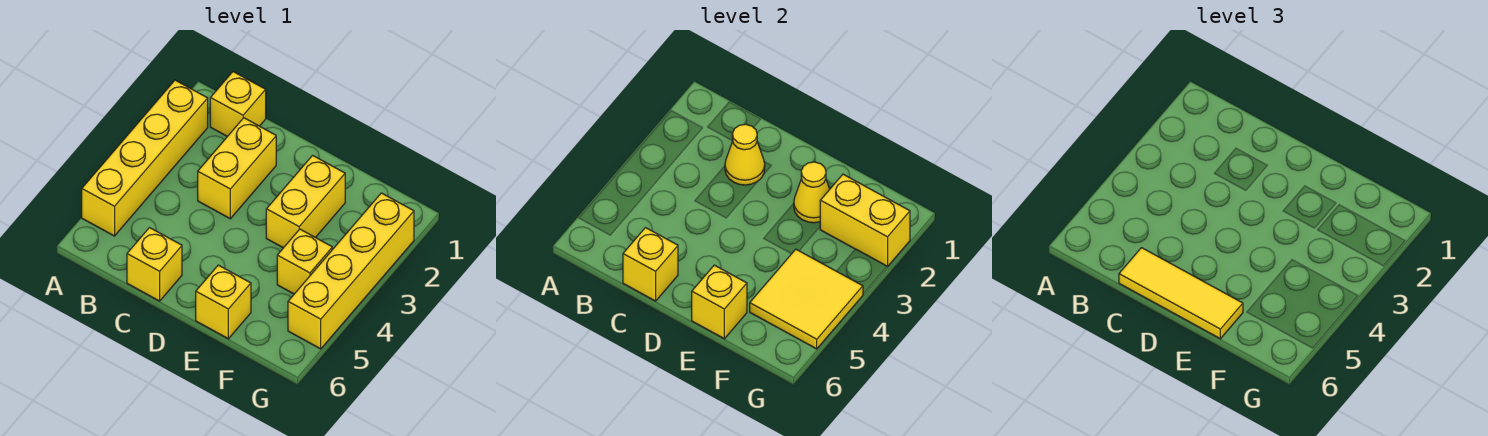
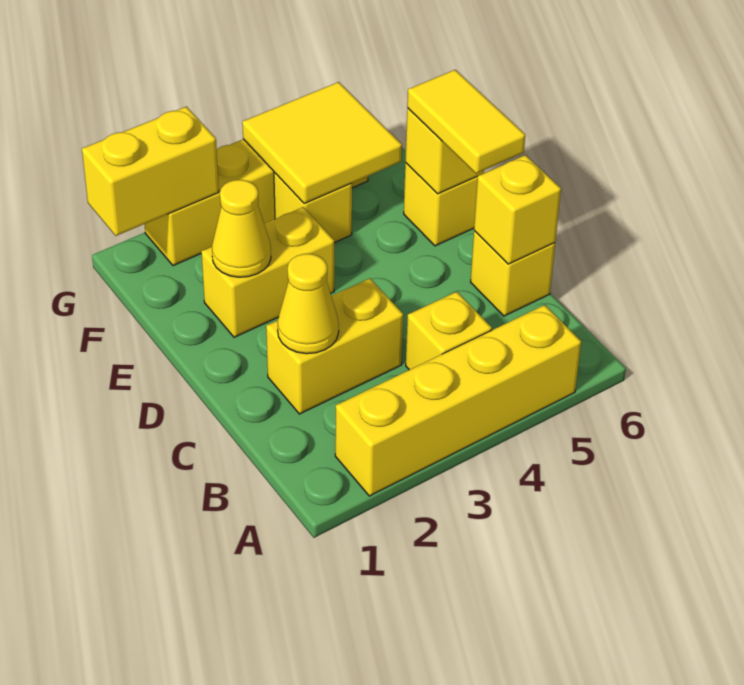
yellow 1x1 brick [210,72,266,136] -> yellow 1x1 brick moved to [406,292,492,370]
yellow 1x3 tile [1119,248,1243,339] -> yellow 1x2 tile [407,70,525,174]
yellow 1x2 brick [820,174,910,267] -> yellow 1x2 brick turned to [82,107,219,236]

